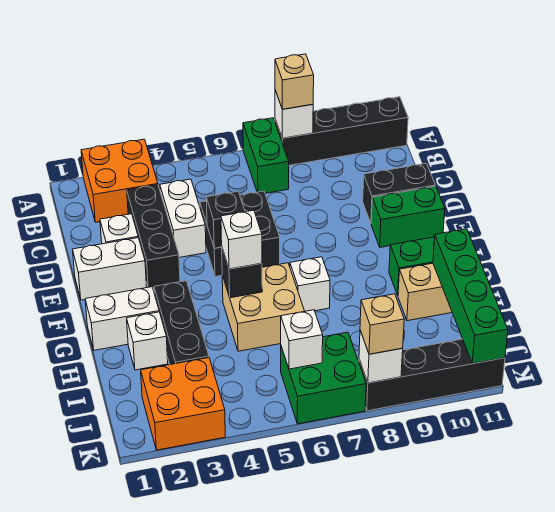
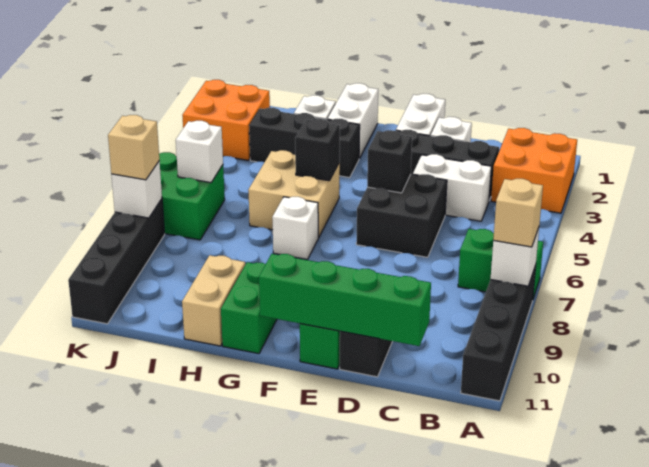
white 1x1 brick [221,210,262,269] -> none
green 1x4 brick [433,229,508,364] -> green 1x4 brick moved to [259,254,431,346]

